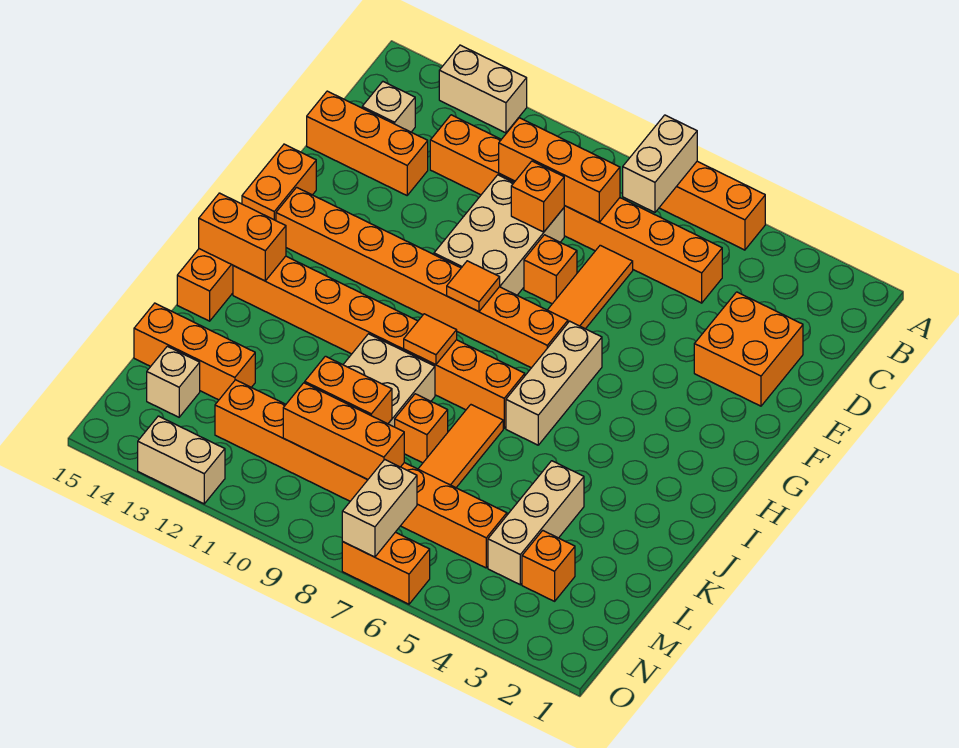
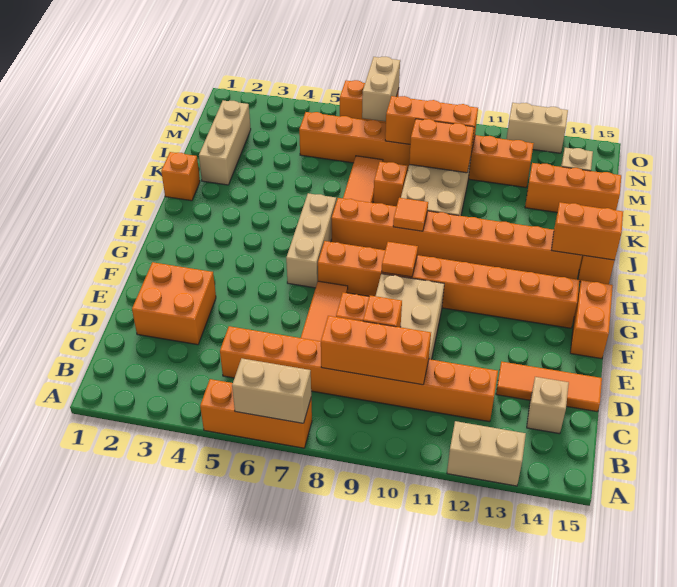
tan 1x2 brick [623,115,697,212] -> tan 1x2 brick turned to [232,358,311,423]
orange 1x3 brick [307,91,428,195] -> orange 1x3 tile [496,362,602,412]
tan 1x3 brick [488,461,584,585] -> tan 1x3 brick moved to [199,100,251,185]
orange 1x1 brick [522,530,575,601] -> orange 1x1 brick moved to [161,152,200,201]

